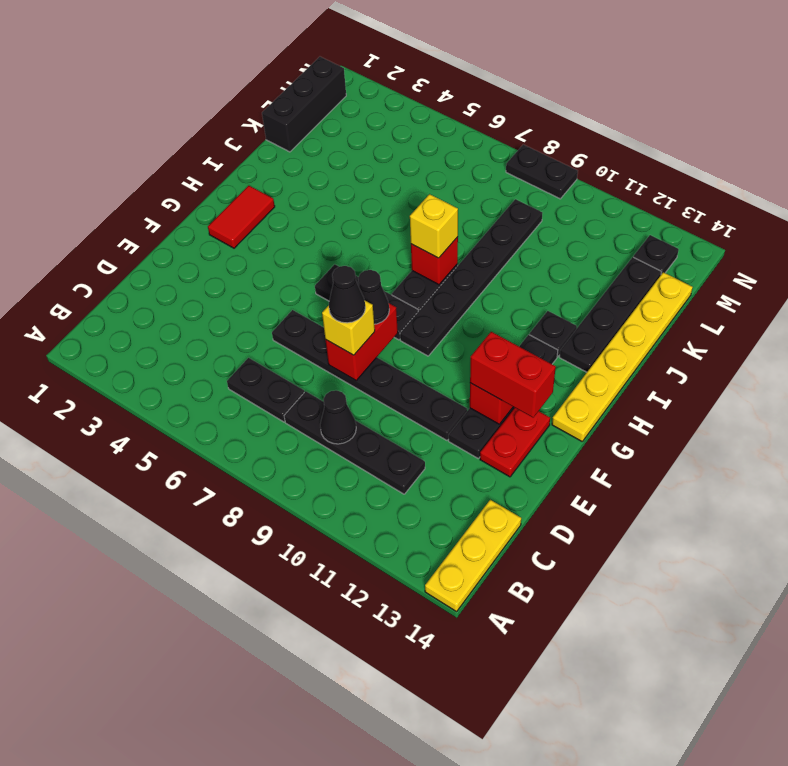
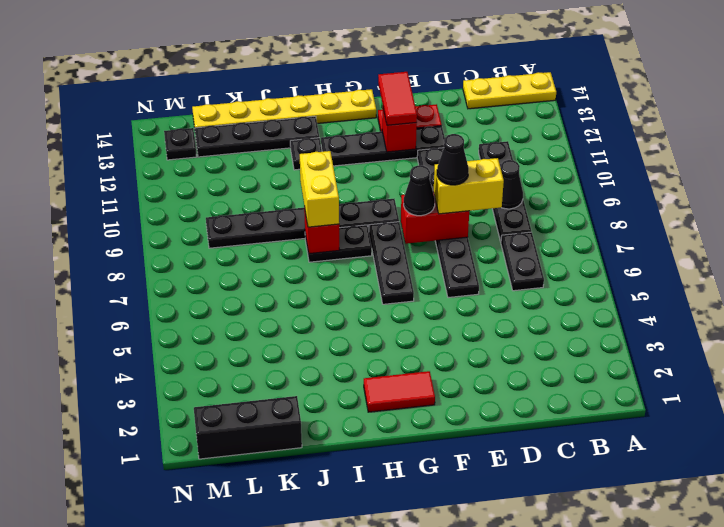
yellow 1x1 brick [322,301,375,355] -> yellow 1x2 brick [434,158,504,214]
red 1x2 brick [470,332,556,417] -> red 1x2 tile [378,72,417,125]
yellow 1x1 brick [410,194,458,258] -> yellow 1x2 brick [300,151,339,227]
black 1x2 plate [506,145,578,199] -> none

